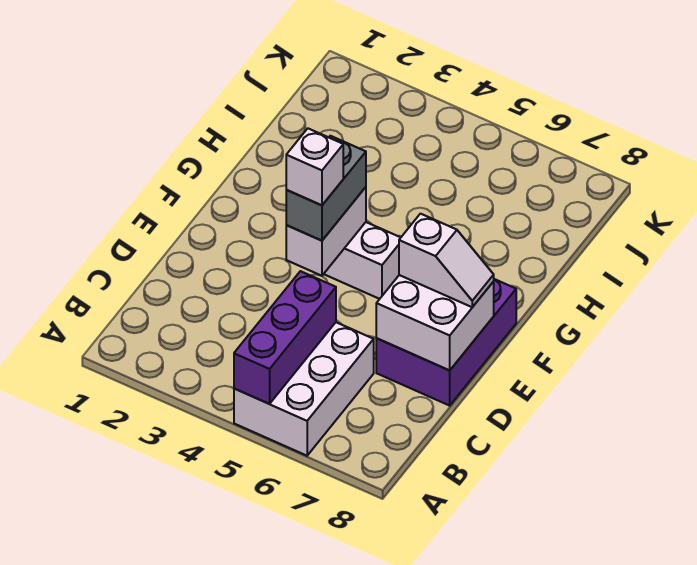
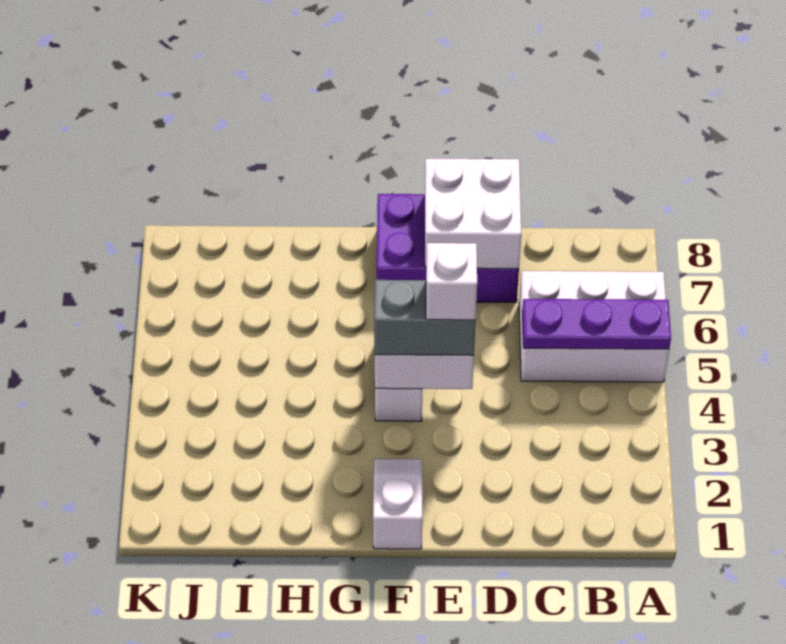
purple 1x3 brick [234,271,336,404] -> purple 1x3 plate [523,299,671,349]
white 1x2 slope [399,214,494,307] -> white 1x2 slope moved to [373,459,422,549]

